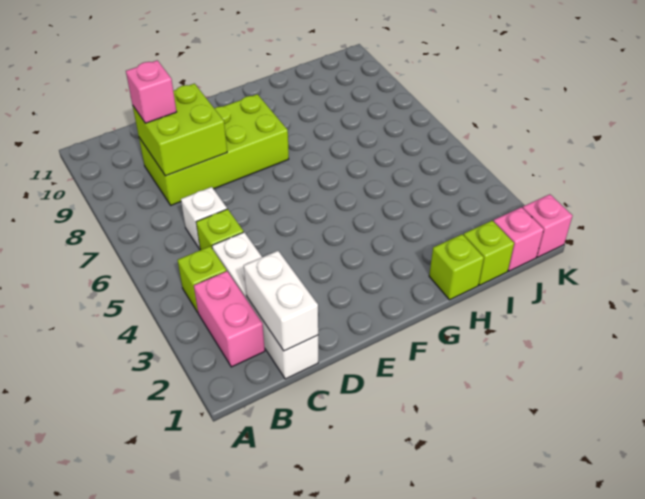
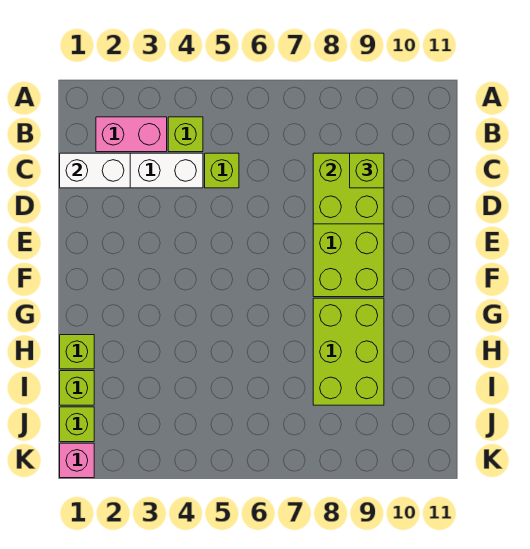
white 1x1 brick [181,187,227,249] -> none
pink 1x1 brick [126,60,177,123] -> lime 1x1 brick [350,153,384,188]
none -> lime 2x3 brick [313,298,384,405]
pink 1x1 brick [493,207,544,271] -> lime 1x1 brick [60,407,94,442]

